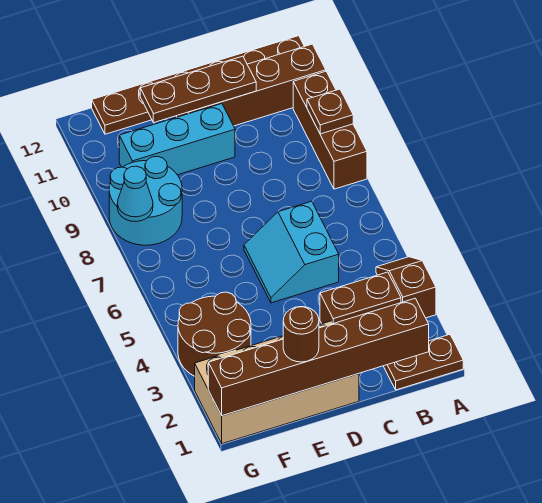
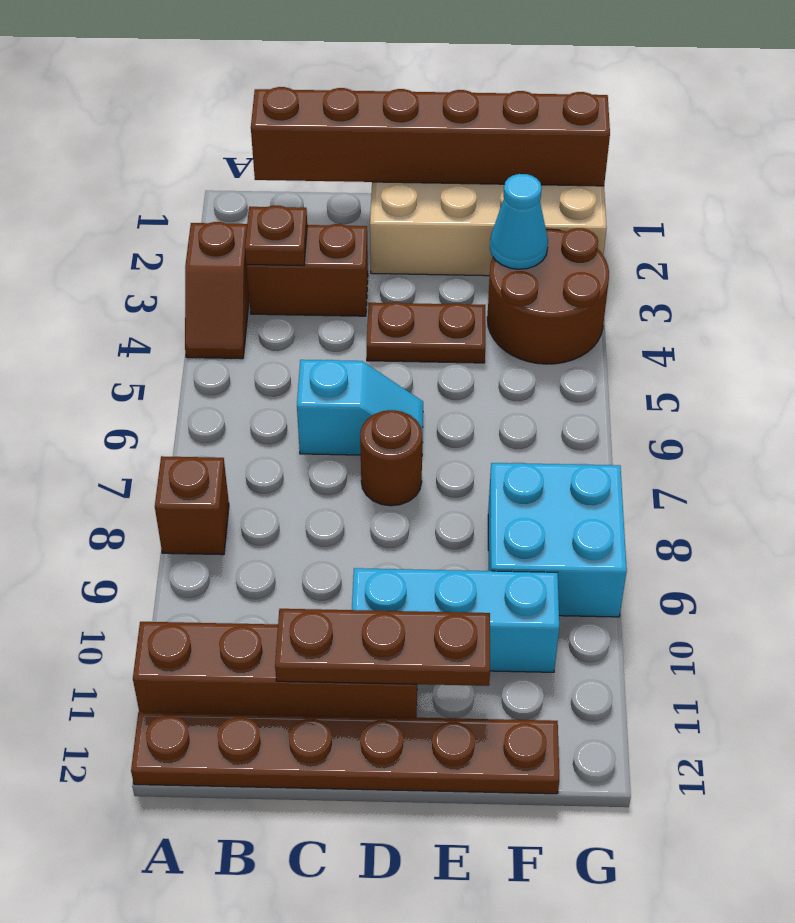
brown 1x2 plate [384,335,463,390] -> brown 1x2 plate moved to [367,302,485,363]
brown 1x3 brick [293,71,367,189] -> brown 1x1 brick [155,456,229,555]
brown 1x1 plate [307,89,353,134] -> brown 1x1 plate moved to [245,206,307,266]
cyan 2x2 slope [244,201,339,303] -> cyan 1x2 slope [297,360,423,455]
brown 1x1 round brick [283,307,319,362] -> brown 1x1 round brick moved to [360,410,422,506]
cyan 2x2 round brick [109,156,182,245] -> cyan 2x2 brick [488,463,627,617]
cyan 1x1 cone [117,166,153,222] -> cyan 1x1 cone moved to [490,174,548,269]

